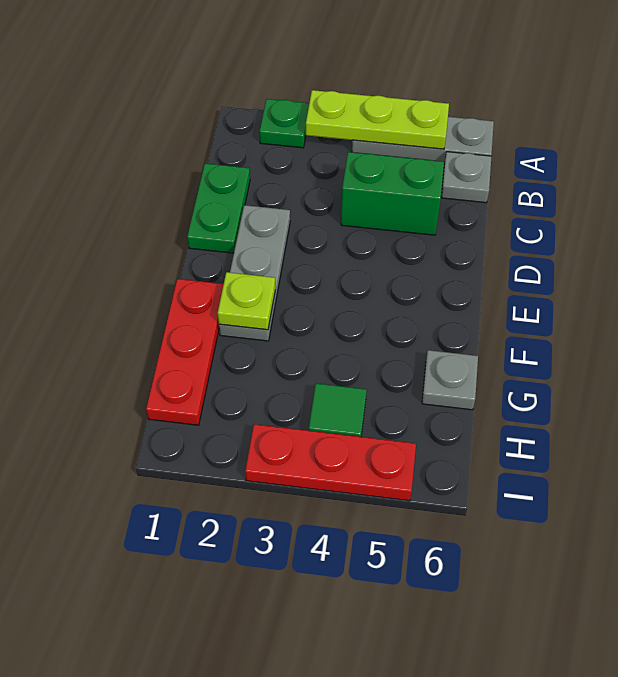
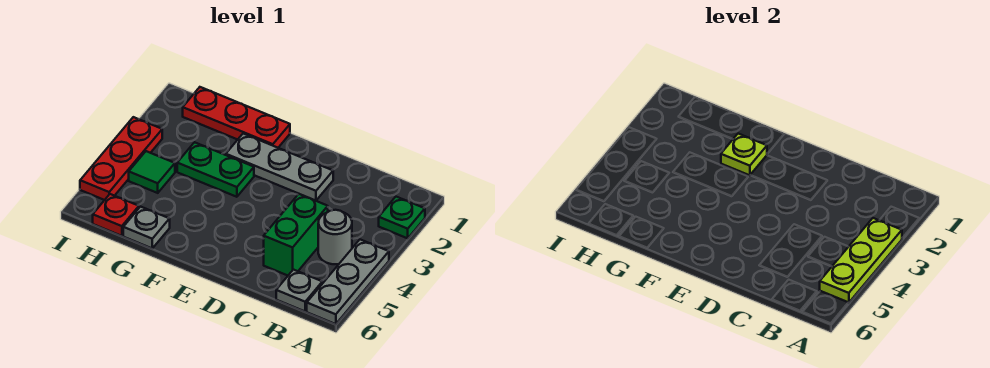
none -> grey 1x1 round brick [318,210,352,264]
green 1x2 plate [187,163,250,253] -> green 1x2 plate moved to [177,142,254,197]
none -> red 1x1 plate [93,194,139,236]

